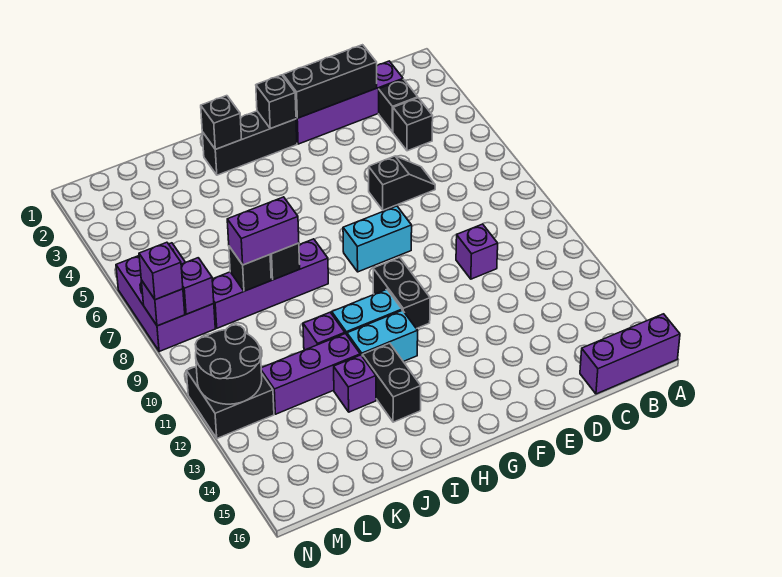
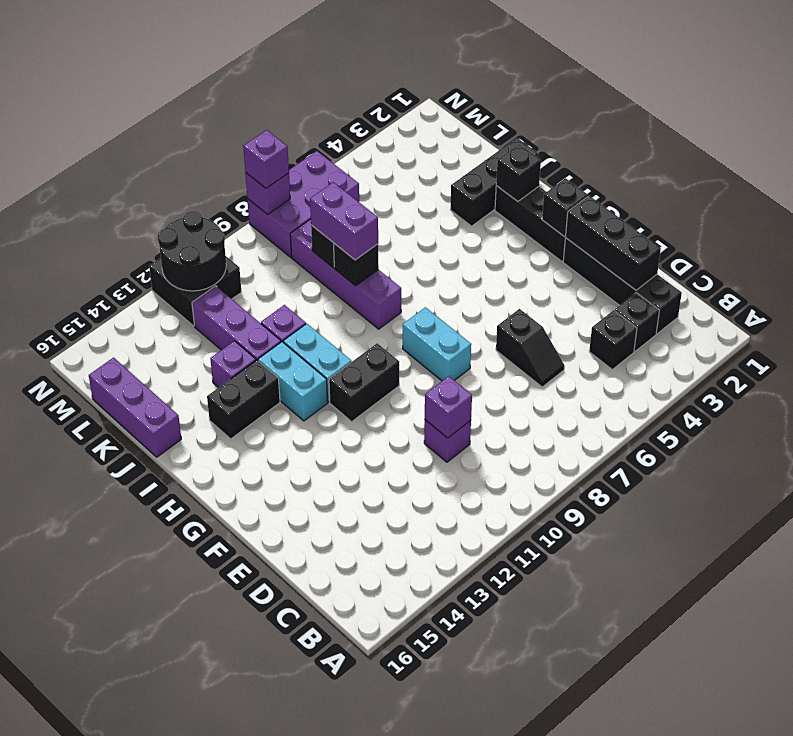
purple 1x3 brick [580,314,680,394] -> purple 1x3 brick moved to [89,358,181,457]
purple 1x4 brick [296,61,403,144] -> black 1x4 brick [563,238,682,334]
none -> black 1x3 brick [450,138,538,226]
purple 1x1 brick [181,258,214,314] -> purple 1x1 brick moved to [425,376,472,438]

